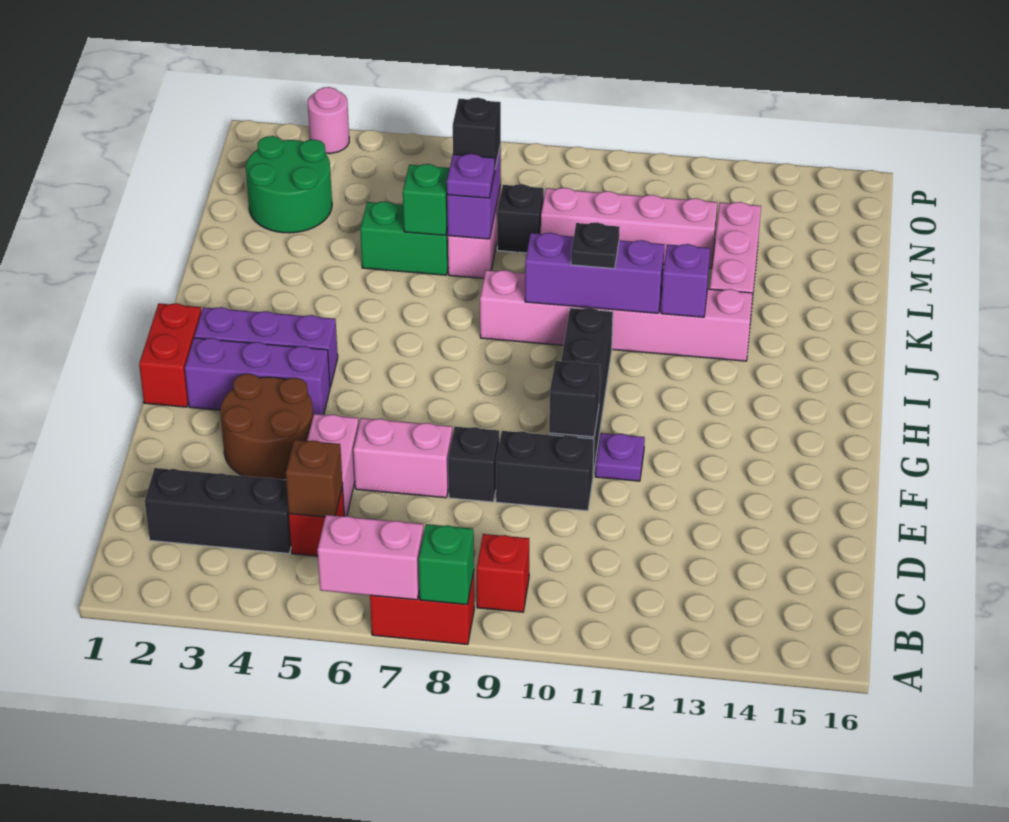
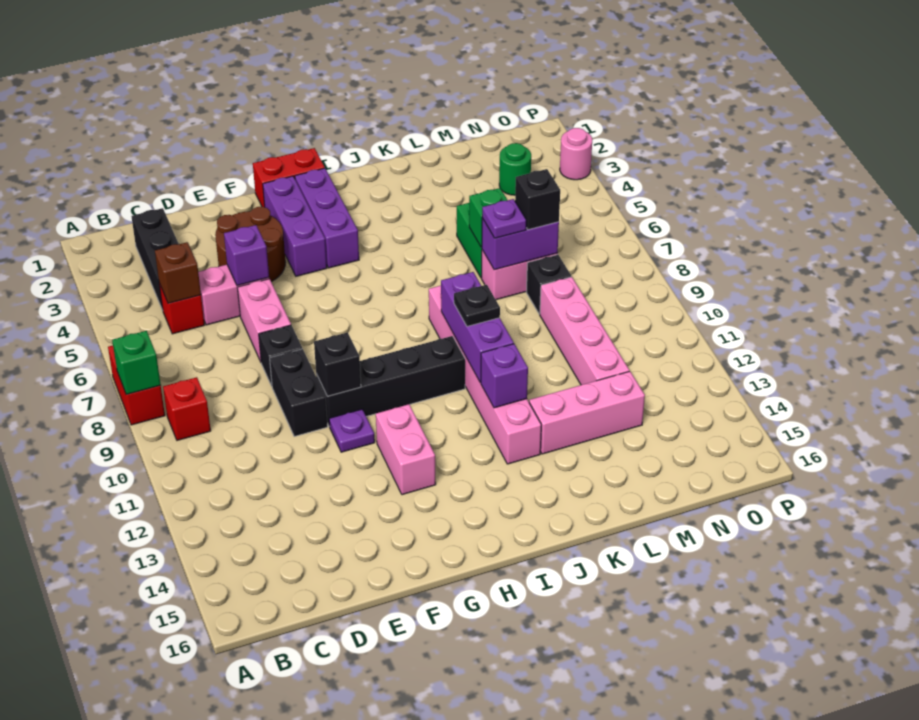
pink 1x2 brick [318,515,424,600] -> pink 1x2 brick moved to [376,404,436,495]
none -> purple 1x1 brick [224,225,269,286]
green 2x2 round brick [246,136,332,233] -> green 1x1 round brick [499,143,531,195]

